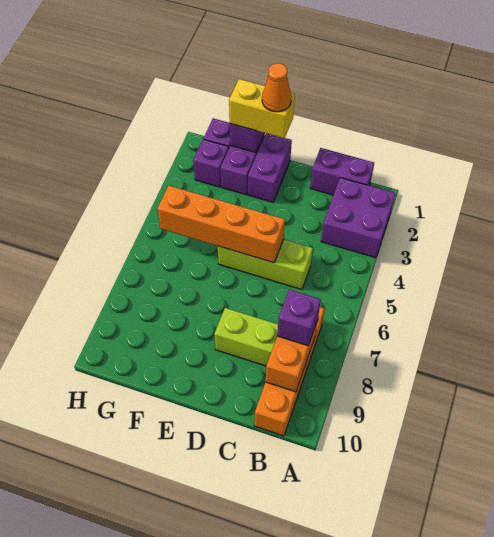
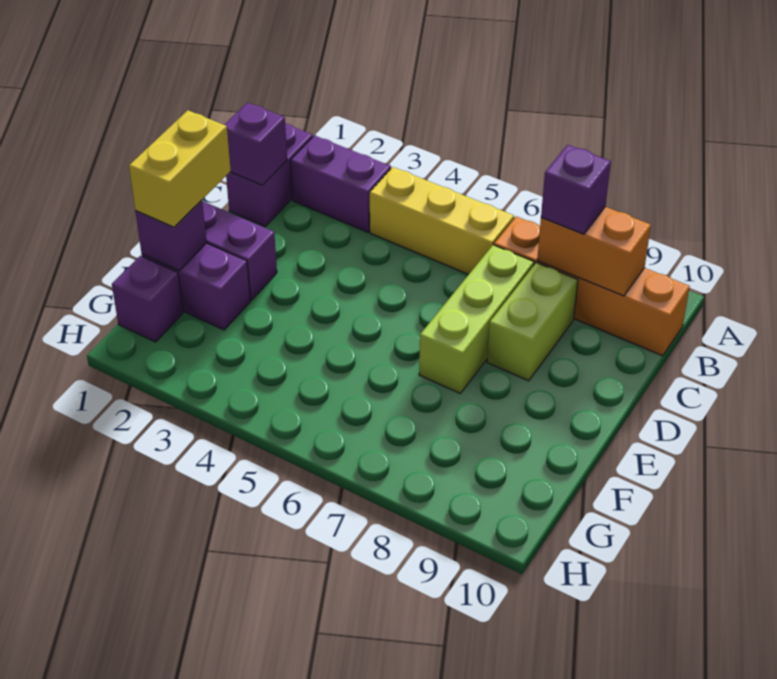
purple 2x2 brick [321,178,395,258] -> purple 1x2 brick [290,136,391,232]
none -> yellow 1x3 brick [370,167,514,275]
lime 1x3 brick [218,239,313,290] -> lime 1x3 brick moved to [419,245,534,394]
orange 1x4 brick [157,186,285,263] -> none
orange 1x1 cone [262,63,292,112] -> none
purple 1x1 brick [193,139,229,187] -> purple 1x1 brick moved to [225,103,287,185]

